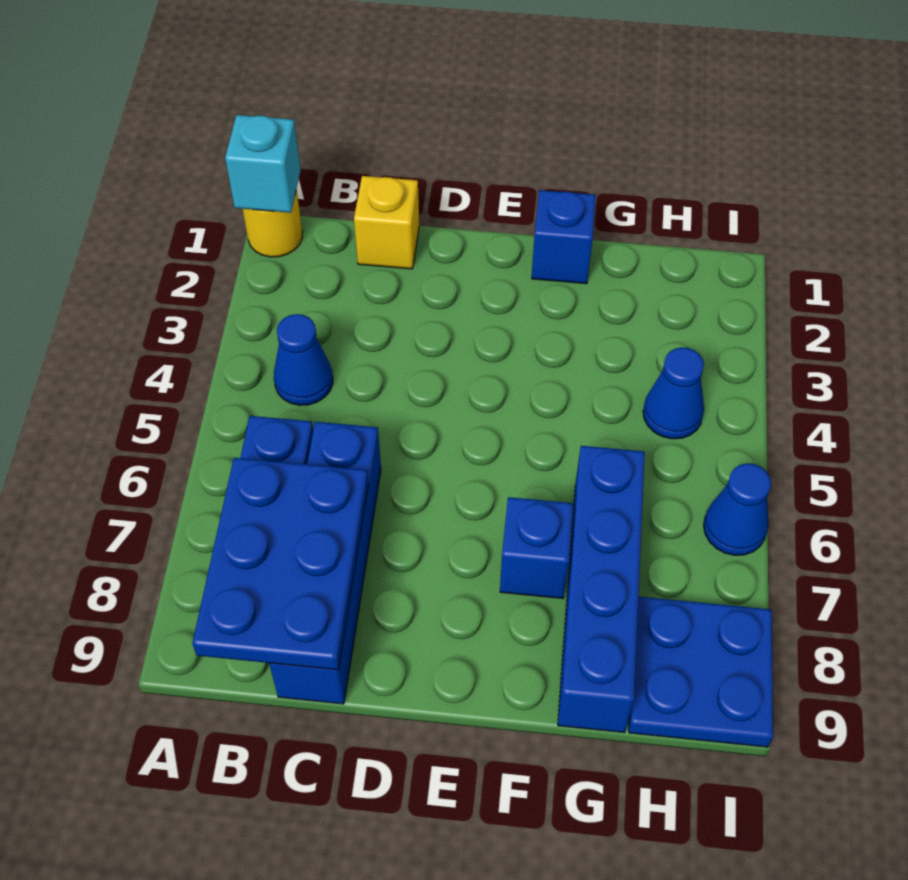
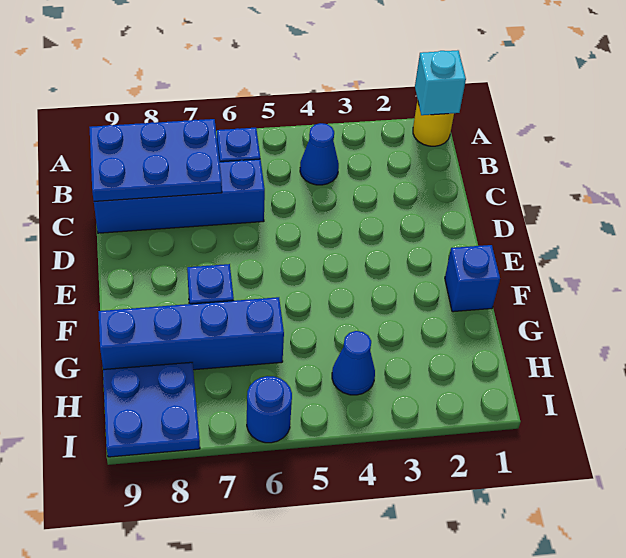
yellow 1x1 brick [354,176,419,269] -> none
blue 1x1 cone [704,463,771,555] -> blue 1x1 round brick [247,376,292,443]

